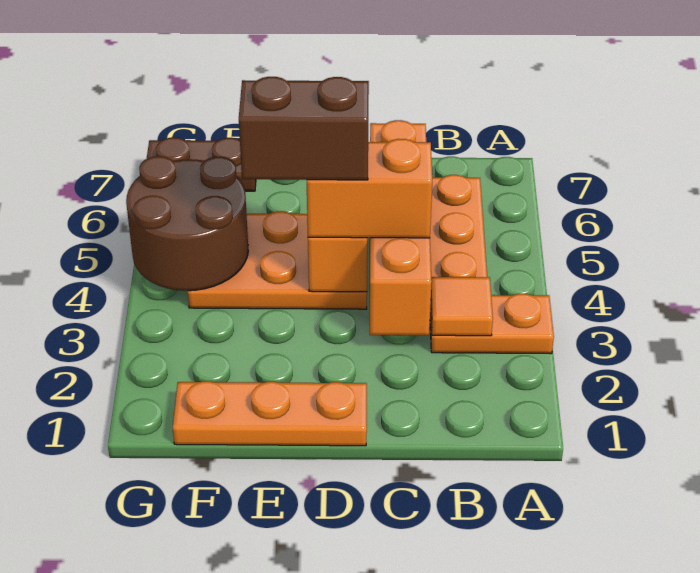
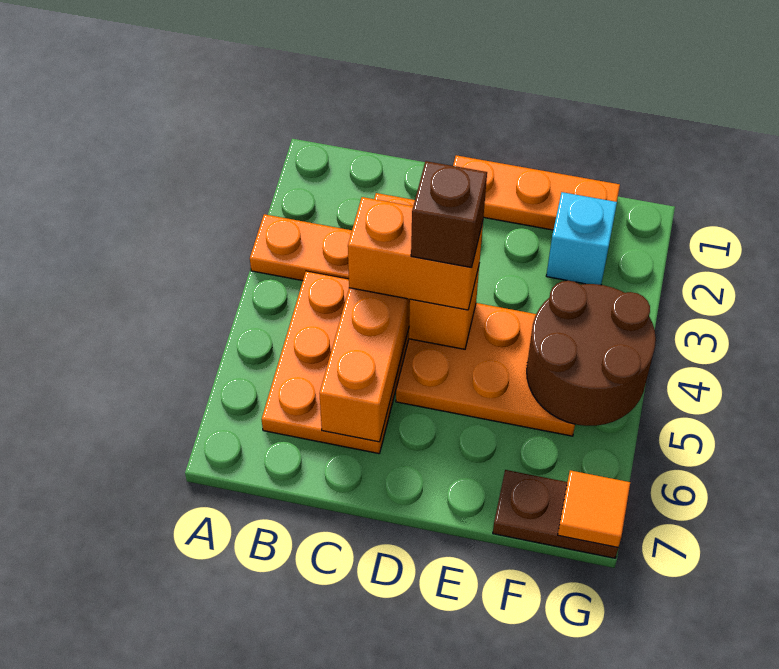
orange 1x1 tile [431,277,493,336] -> orange 1x1 tile moved to [558,470,630,548]
brown 1x2 brick [239,77,369,180] -> brown 1x1 brick [411,161,487,268]
none -> cyan 1x1 brick [546,192,617,285]

